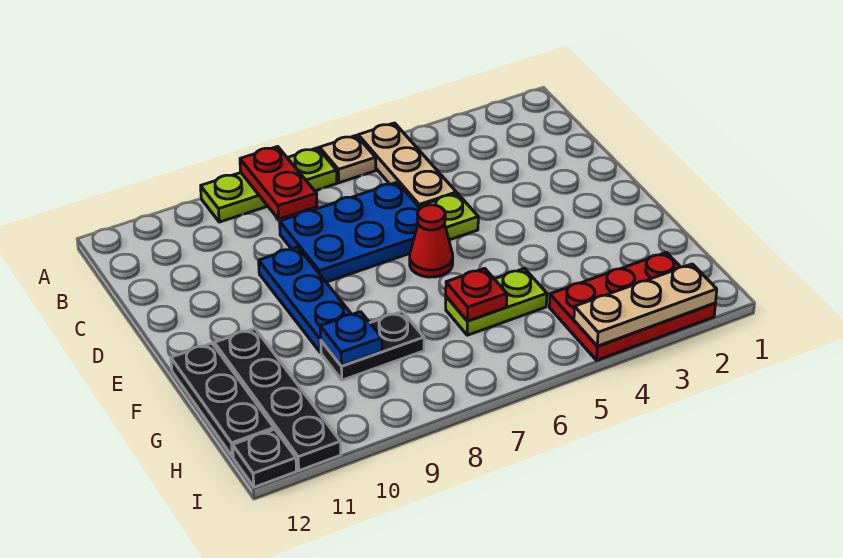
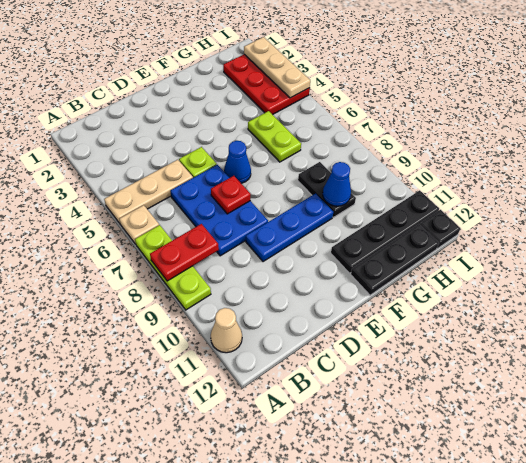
none -> tan 1x1 cone [211,308,242,353]
red 1x1 cone [410,205,453,277] -> blue 1x1 cone [224,141,251,183]
red 1x1 plate [446,268,507,321] -> red 1x1 plate moved to [211,176,250,214]
blue 1x1 plate [320,312,382,366] -> blue 1x1 cone [323,162,351,206]

